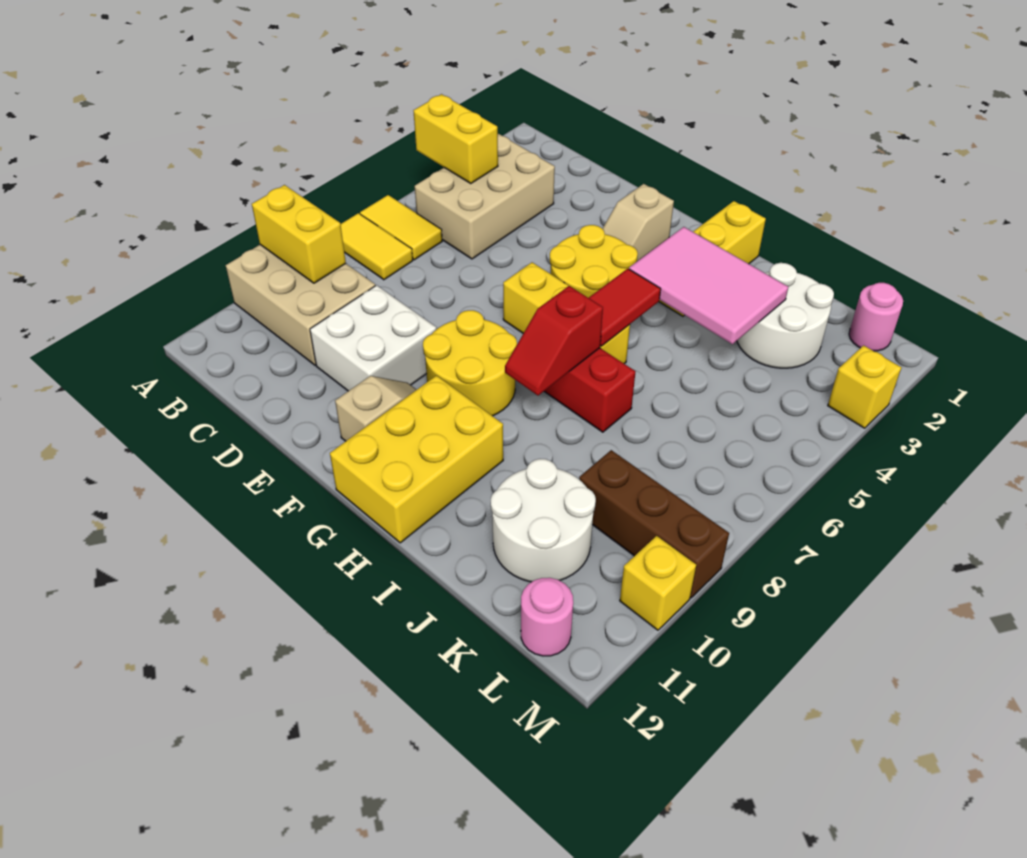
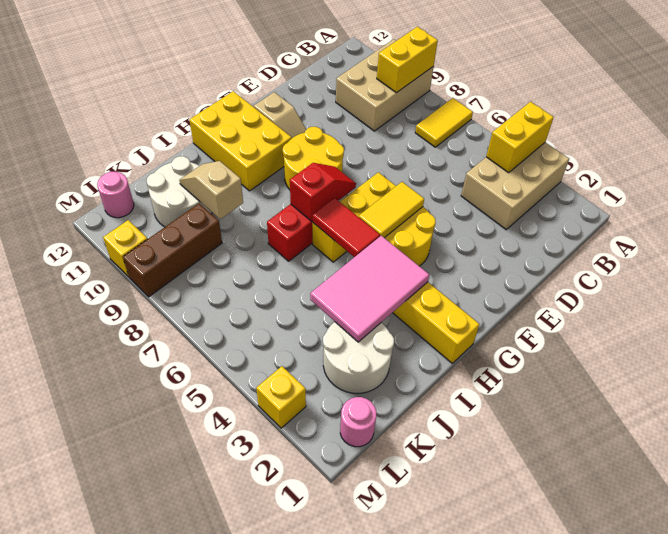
yellow 1x2 tile [360,195,442,260] -> yellow 1x2 tile moved to [359,182,424,238]
tan 2x3 brick [415,134,555,259] -> tan 2x3 brick turned to [461,142,569,229]
white 2x2 brick [310,285,436,391] -> none
tan 1x2 slope [602,184,674,261] -> tan 1x2 slope moved to [179,161,243,219]
red 1x2 slope [505,286,603,396] -> red 1x2 slope turned to [290,163,356,221]

